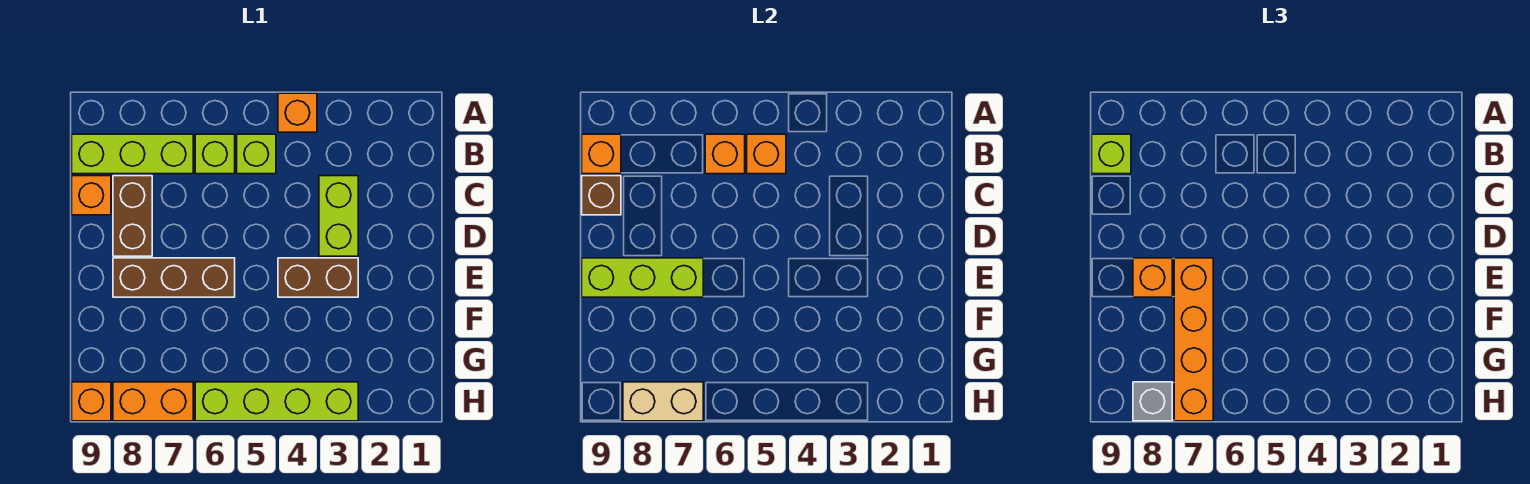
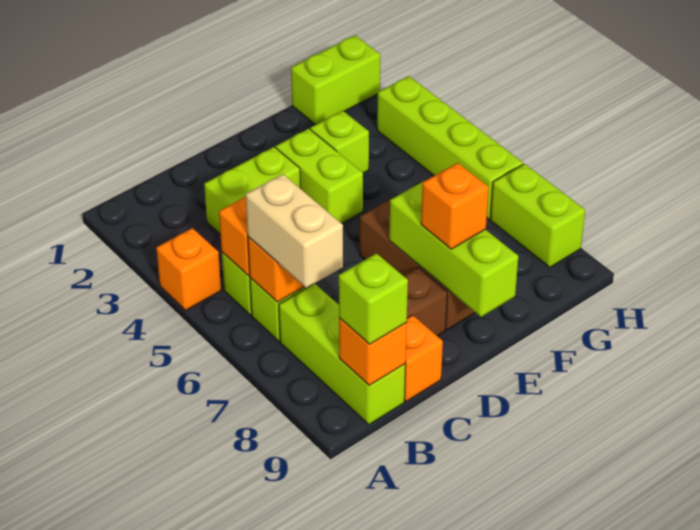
brown 1x1 brick [582,176,621,215] -> none
brown 1x2 brick [278,258,358,297] -> lime 1x2 brick [276,129,363,224]
orange 1x4 brick [1174,258,1213,421] -> none
none -> lime 1x1 brick [310,111,369,173]
none -> lime 1x2 brick [291,35,380,125]
orange 1x2 brick [113,382,193,421] -> lime 1x2 brick [490,164,585,267]
tan 1x2 brick [623,382,703,421] -> tan 1x2 brick moved to [246,174,343,288]
grey 1x1 brick [1133,382,1172,421] -> none
orange 1x1 brick [72,382,111,421] -> none

